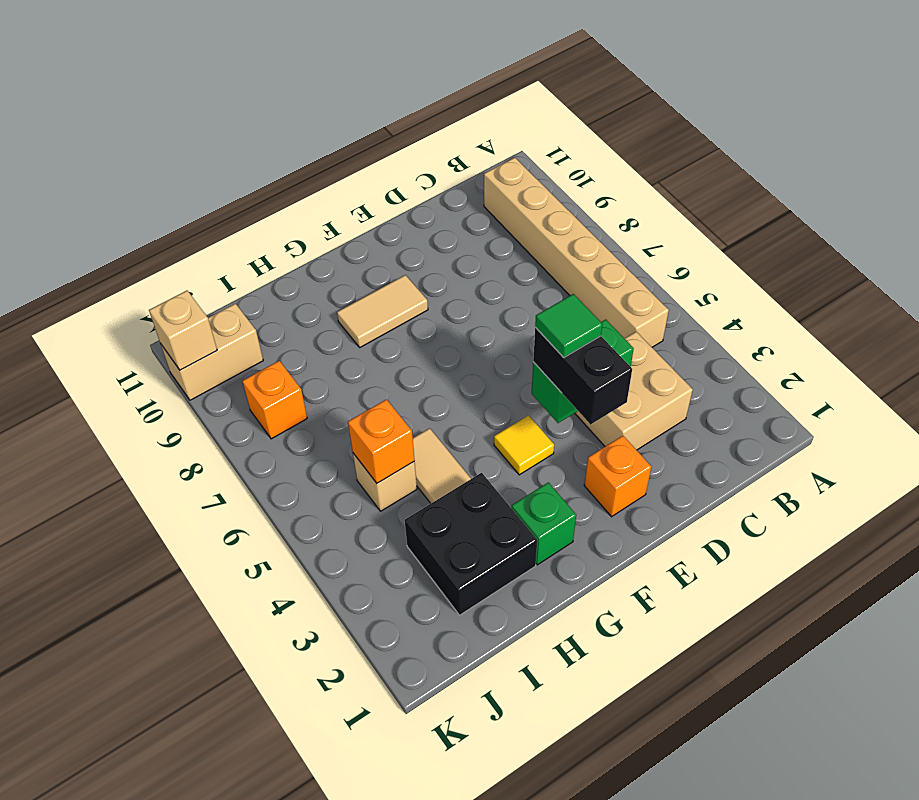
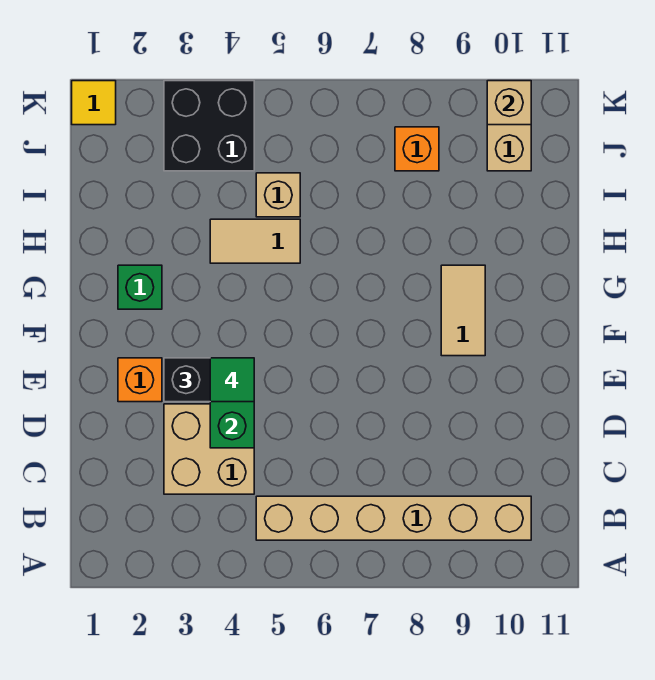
yellow 1x1 tile [494,415,554,475] -> yellow 1x1 tile moved to [72,81,116,125]
black 2x2 brick [405,473,537,615] -> black 2x2 brick moved to [164,81,254,171]
orange 1x1 brick [348,400,415,483] -> none

